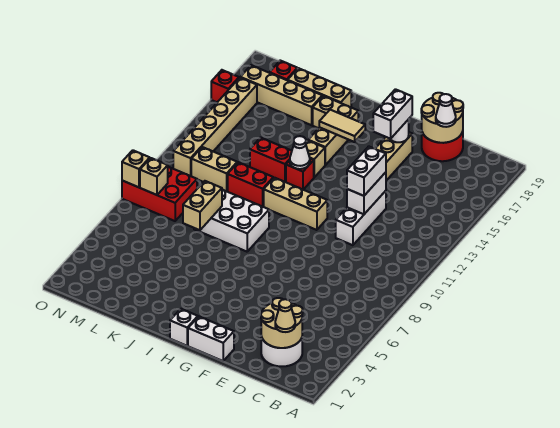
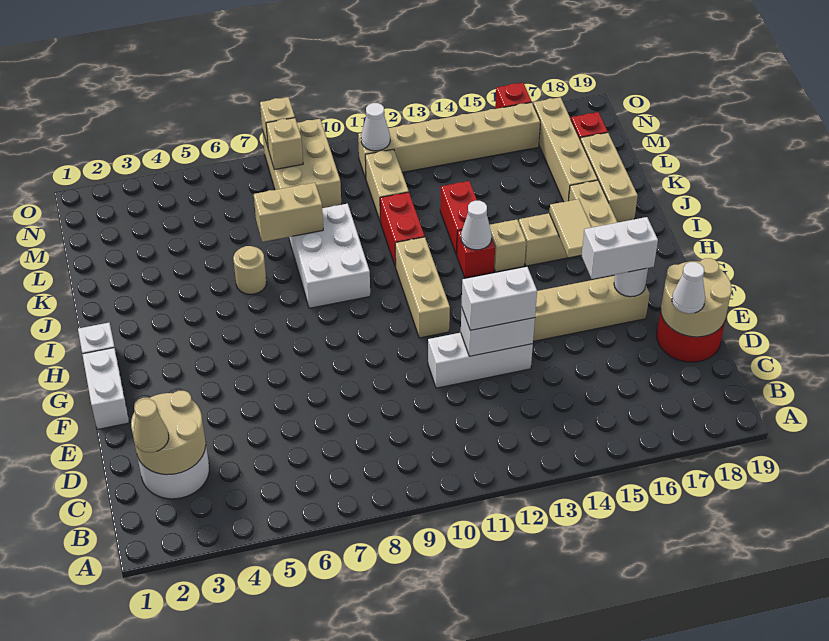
none -> tan 1x1 round brick [233,246,267,294]
red 2x3 brick [122,167,197,221] -> tan 2x3 brick [263,119,341,208]
none -> white 1x1 cone [361,103,390,151]

